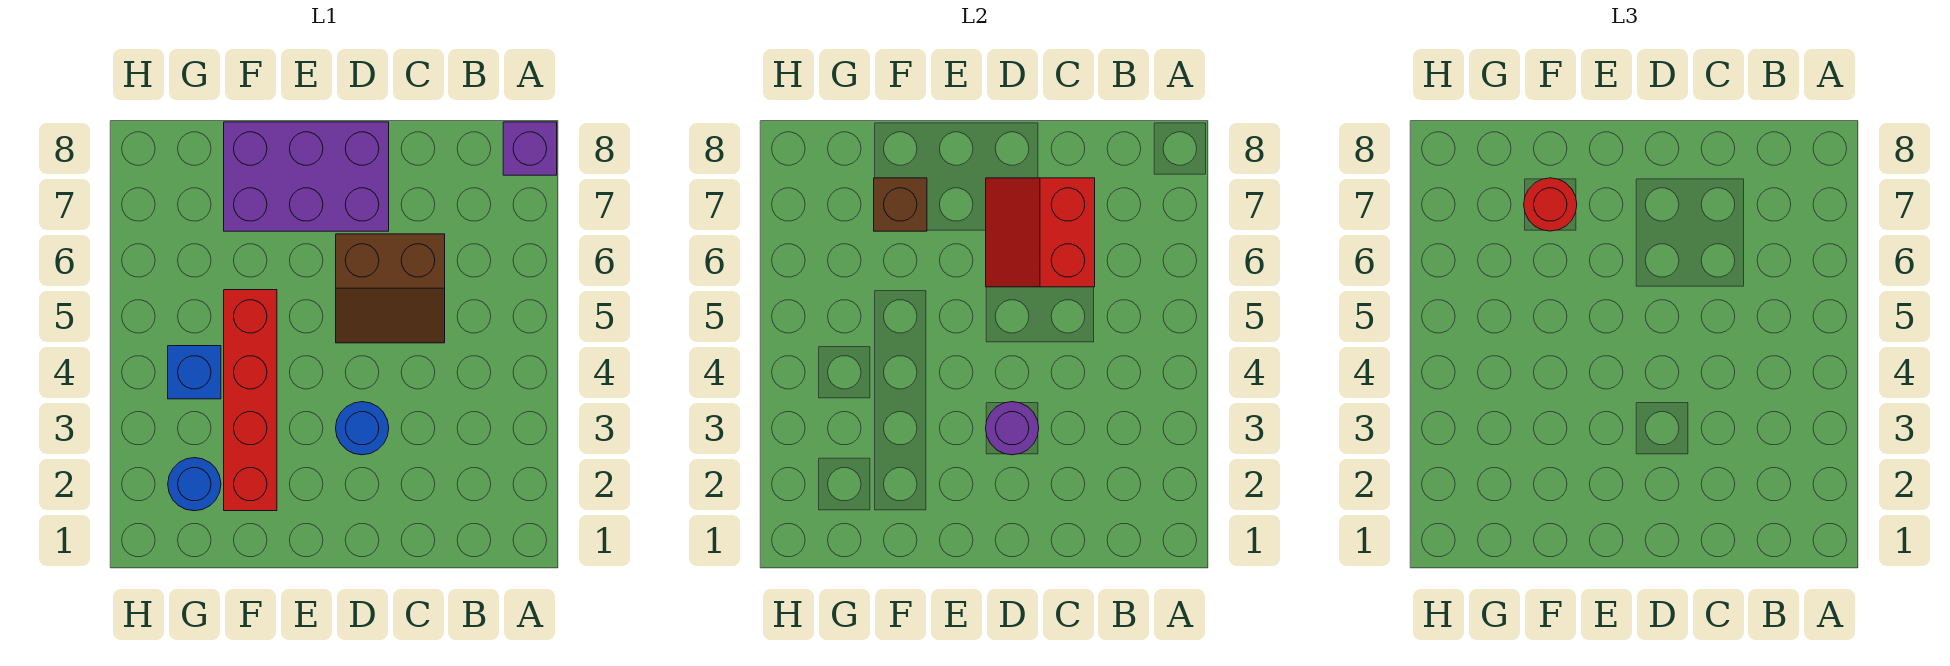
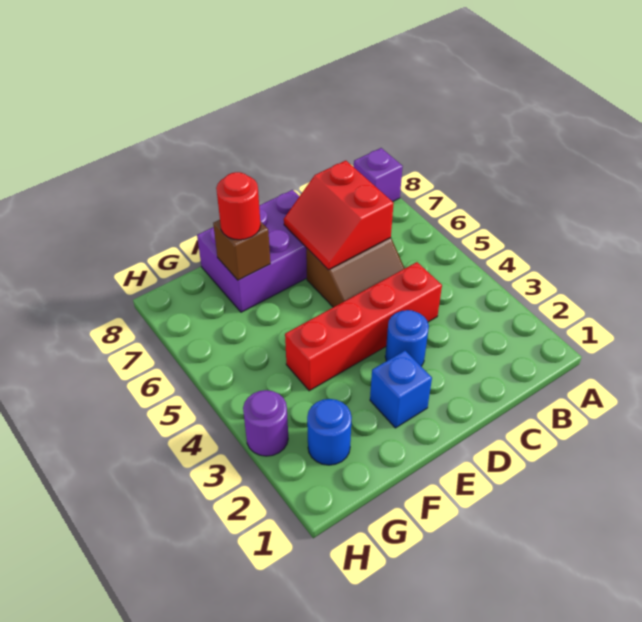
purple 1x1 round brick [986,402,1039,455] -> purple 1x1 round brick moved to [243,390,288,456]
red 1x4 brick [224,290,277,511] -> red 1x4 brick turned to [285,262,442,391]
blue 1x1 brick [168,346,221,399] -> blue 1x1 brick moved to [370,351,432,428]

